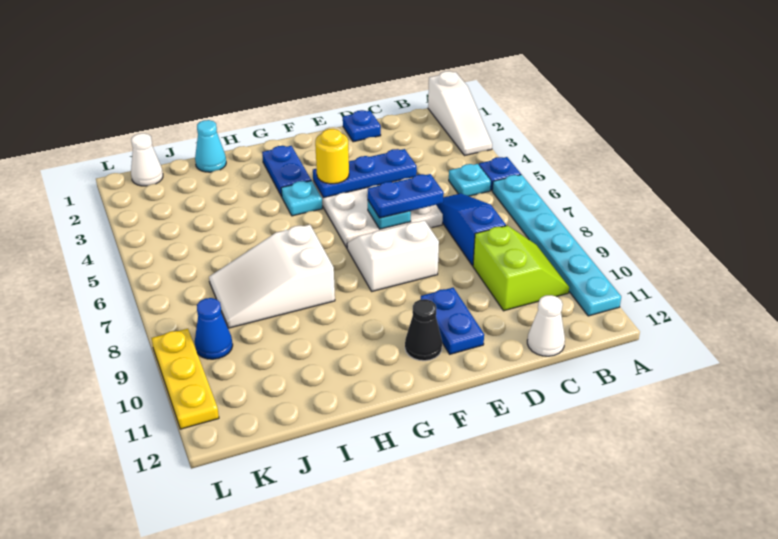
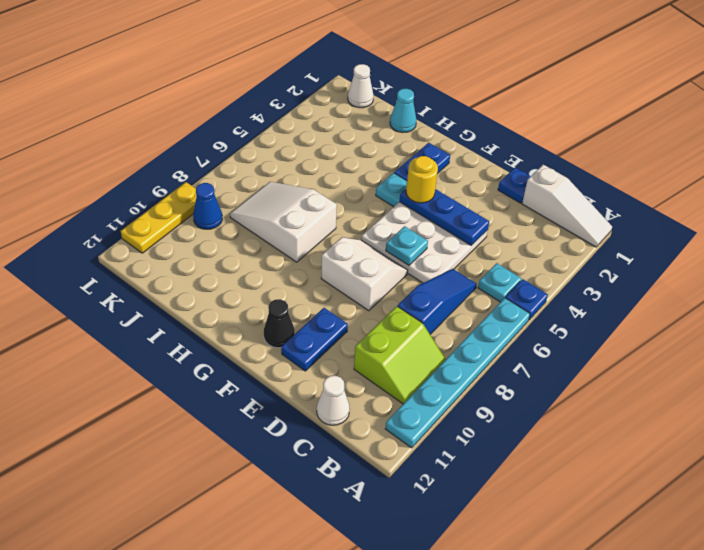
white 1x3 slope [428,71,492,156] -> white 1x3 slope turned to [522,165,612,247]
blue 1x2 plate [368,174,444,218] -> none

